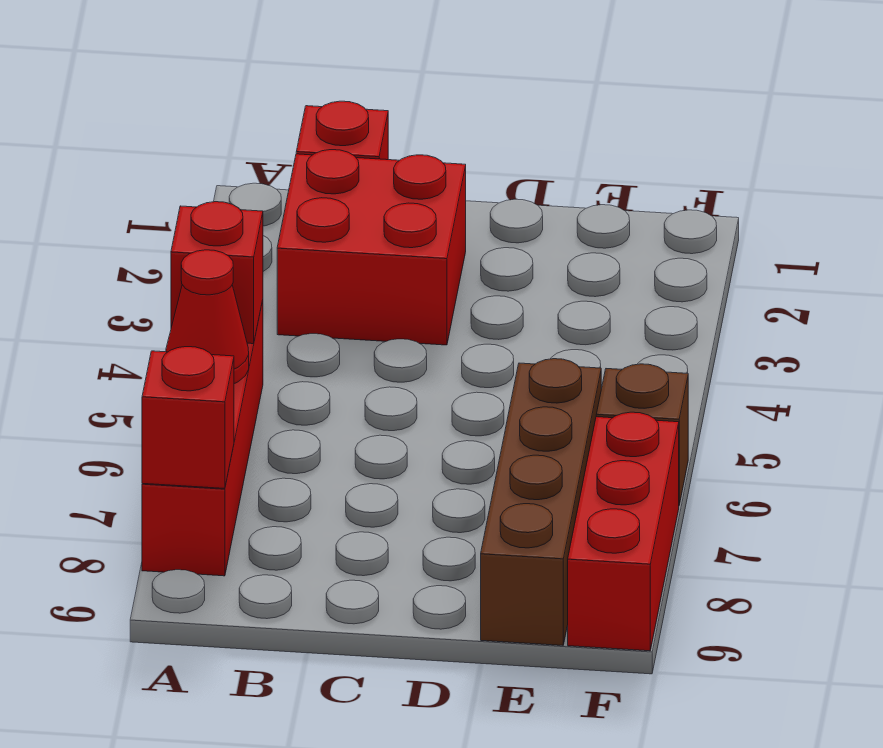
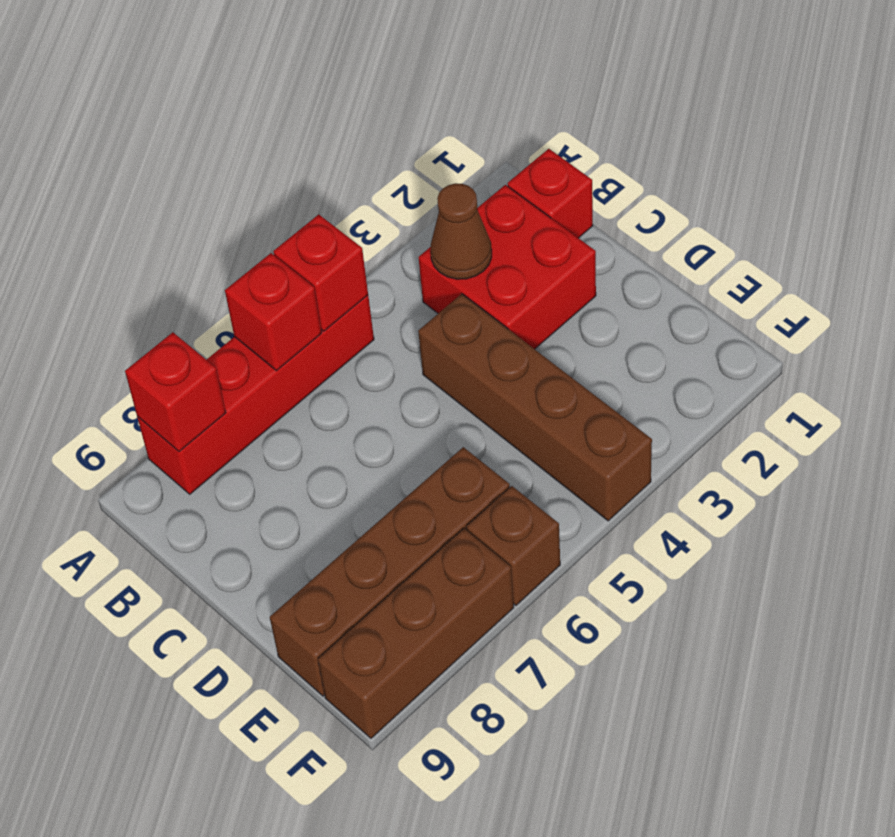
red 1x1 cone [166,250,249,384] -> red 1x1 brick [225,253,322,371]
none -> brown 1x1 cone [431,183,492,279]
none -> brown 1x4 brick [418,294,652,521]
red 1x3 brick [568,412,679,651] -> brown 1x3 brick [318,529,514,738]

